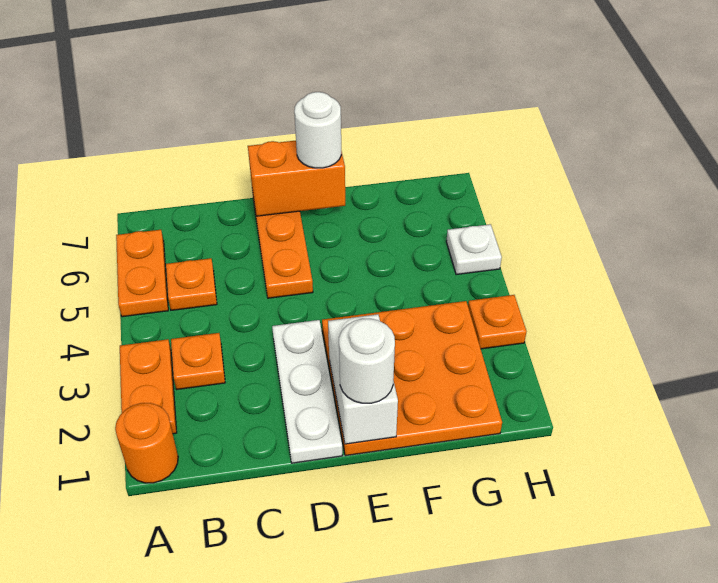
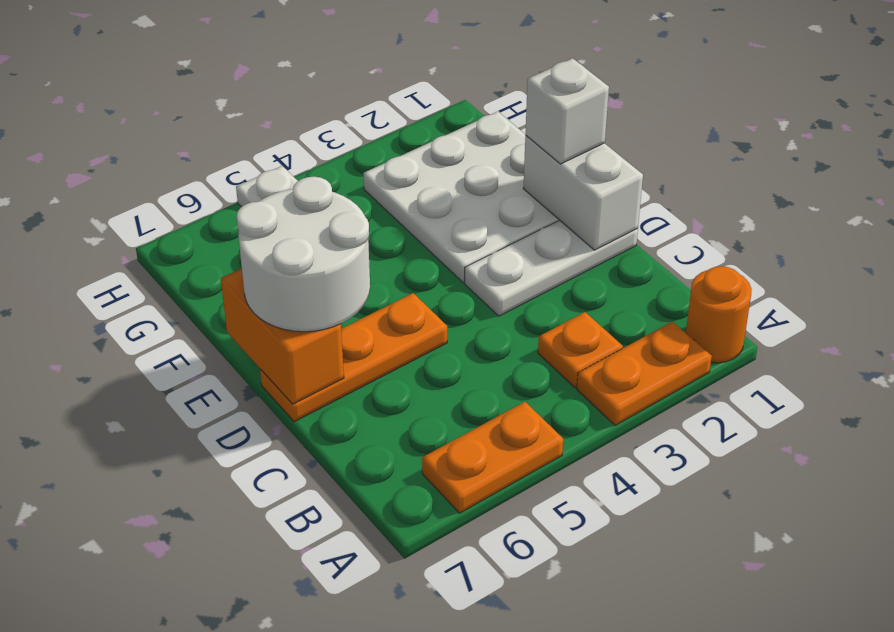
orange 1x1 plate [166,258,217,310] -> none
orange 3x3 plate [322,301,502,456] -> white 3x3 plate [363,111,559,282]
white 1x2 brick [328,314,398,444] -> white 1x2 brick turned to [523,136,643,250]
white 1x1 round brick [339,319,395,403] -> white 1x1 brick [525,58,609,164]
white 1x1 round brick [294,92,341,168] -> white 2x2 round brick [236,177,370,332]
orange 1x1 plate [468,295,526,349] -> none

